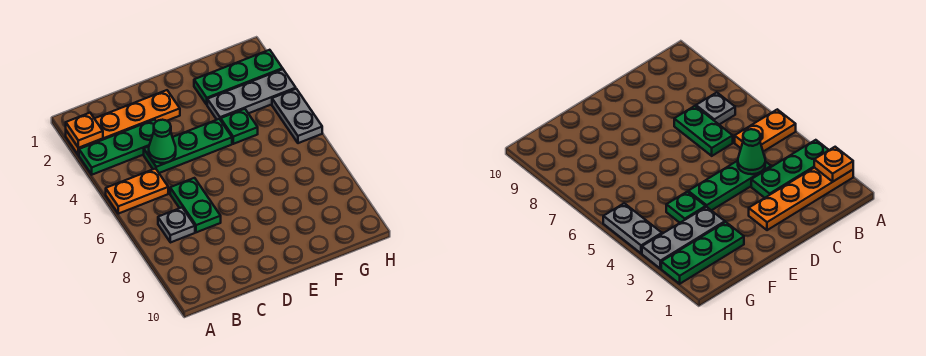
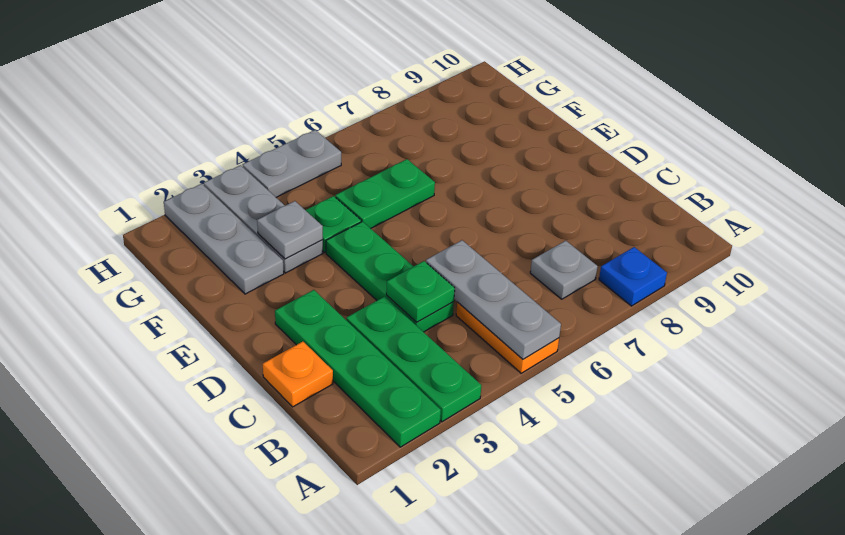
orange 1x4 plate [66,90,180,155] -> green 1x4 plate [275,290,441,447]
orange 1x1 plate [66,113,103,148] -> orange 1x1 plate moved to [263,342,333,407]
none -> grey 1x3 plate [426,240,561,359]
none -> blue 1x1 plate [599,247,667,306]
green 1x1 cone [149,120,176,163] -> green 1x1 plate [386,261,455,322]
green 1x2 plate [170,178,221,232] -> green 1x2 plate moved to [335,159,435,228]
green 1x3 plate [194,50,283,105] -> grey 1x3 plate [164,184,284,294]
none -> grey 1x1 plate [257,201,323,259]

